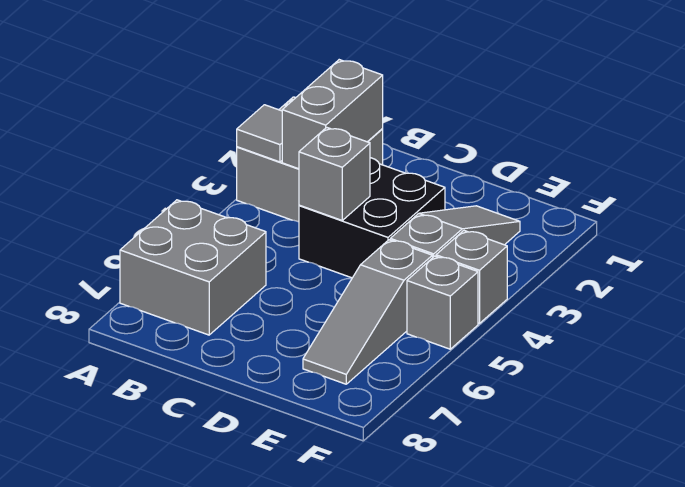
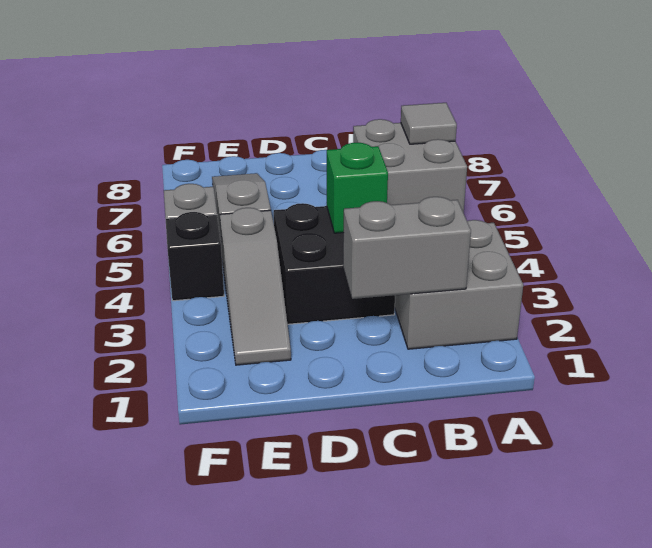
grey 1x1 tile [237,105,282,162] -> grey 1x1 tile moved to [401,103,457,144]
grey 1x2 brick [282,60,383,169] -> grey 1x2 brick turned to [343,197,471,299]
grey 1x1 brick [299,127,370,220] -> green 1x1 brick [327,143,388,233]
grey 1x1 brick [436,231,507,324] -> black 1x1 brick [166,212,224,301]

